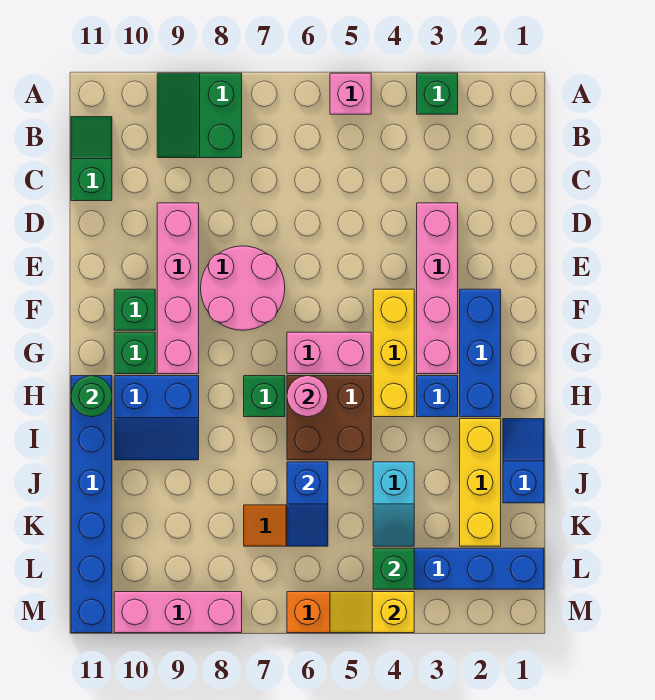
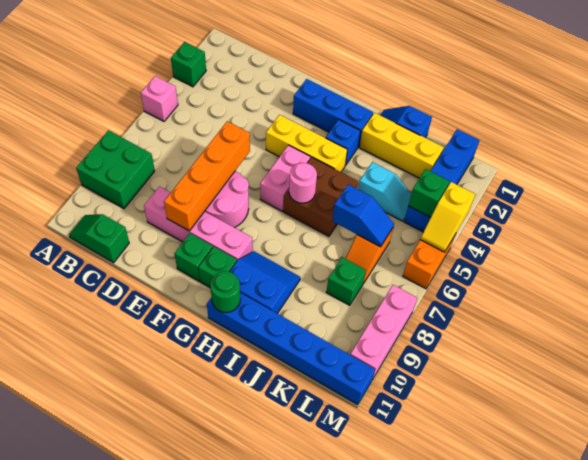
green 2x2 slope [157,73,242,158] -> green 2x2 brick [76,130,155,209]
pink 1x4 brick [417,203,458,374] -> none
none -> orange 1x4 brick [164,121,250,231]
green 1x1 brick [244,376,285,417] -> green 1x1 brick moved to [326,257,366,306]
blue 2x2 slope [114,376,199,460] -> blue 2x2 slope turned to [230,251,300,313]

